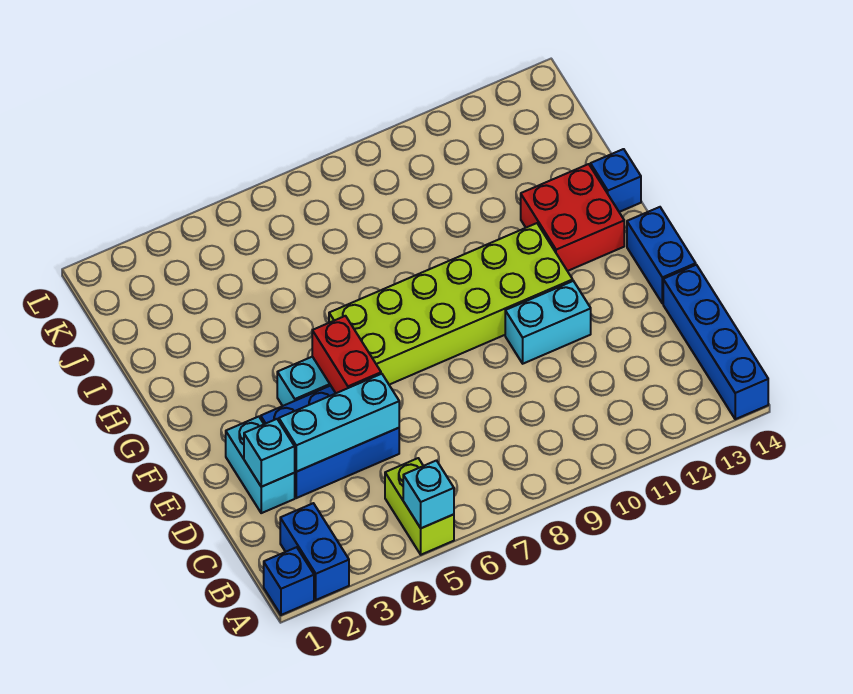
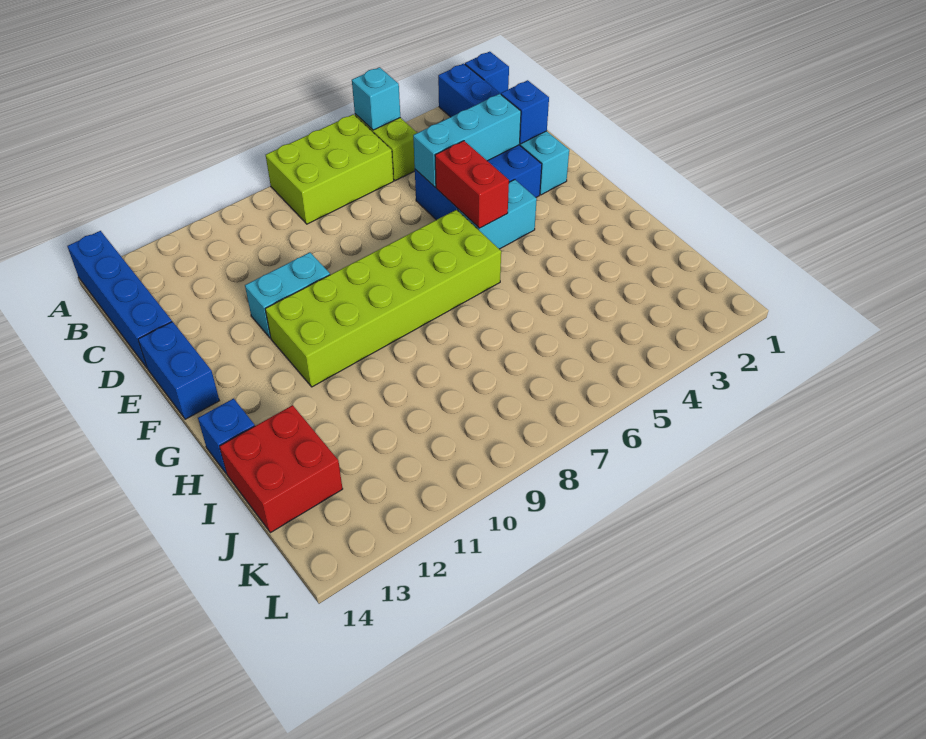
none -> lime 2x3 brick [266,114,394,224]
cyan 1x1 brick [244,419,295,487] -> blue 1x1 brick [501,80,549,144]
red 2x2 brick [521,164,624,271] -> red 2x2 brick moved to [219,405,343,533]

